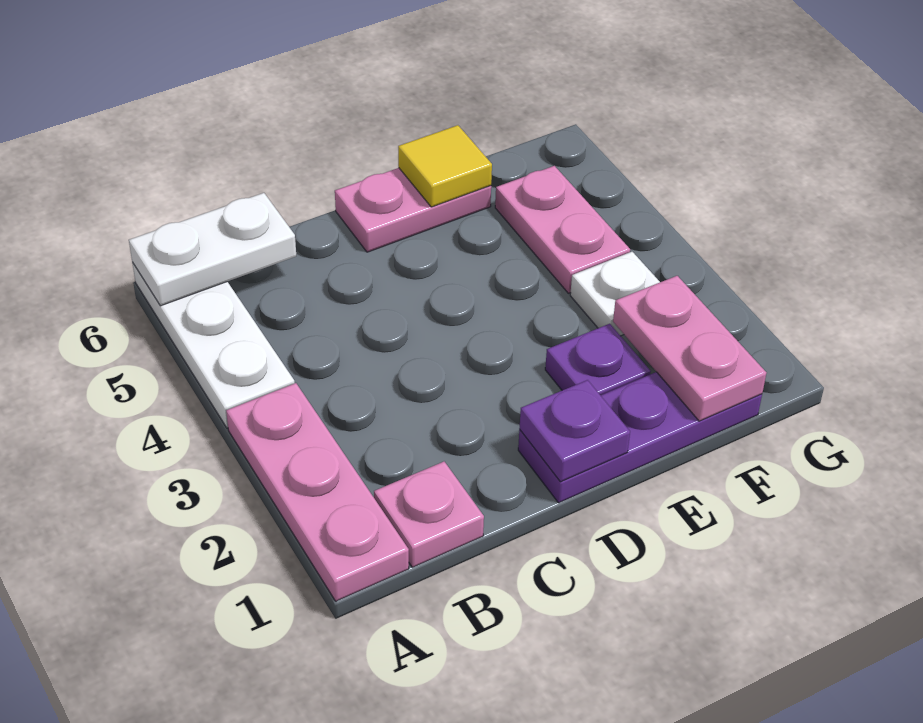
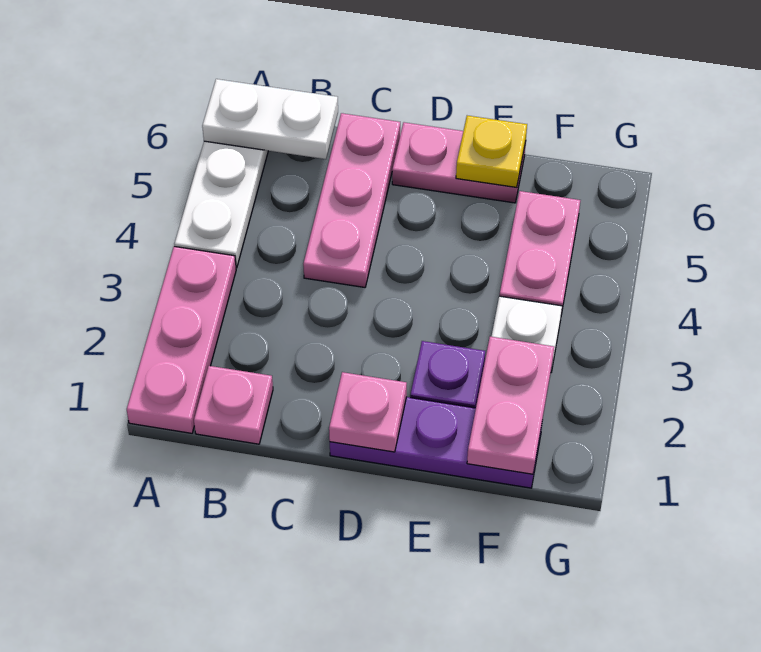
none -> pink 1x3 plate [303,113,400,287]
purple 1x1 plate [519,380,630,482] -> pink 1x1 plate [329,372,407,452]
yellow 1x1 tile [398,125,492,207] -> yellow 1x1 plate [456,116,527,188]

